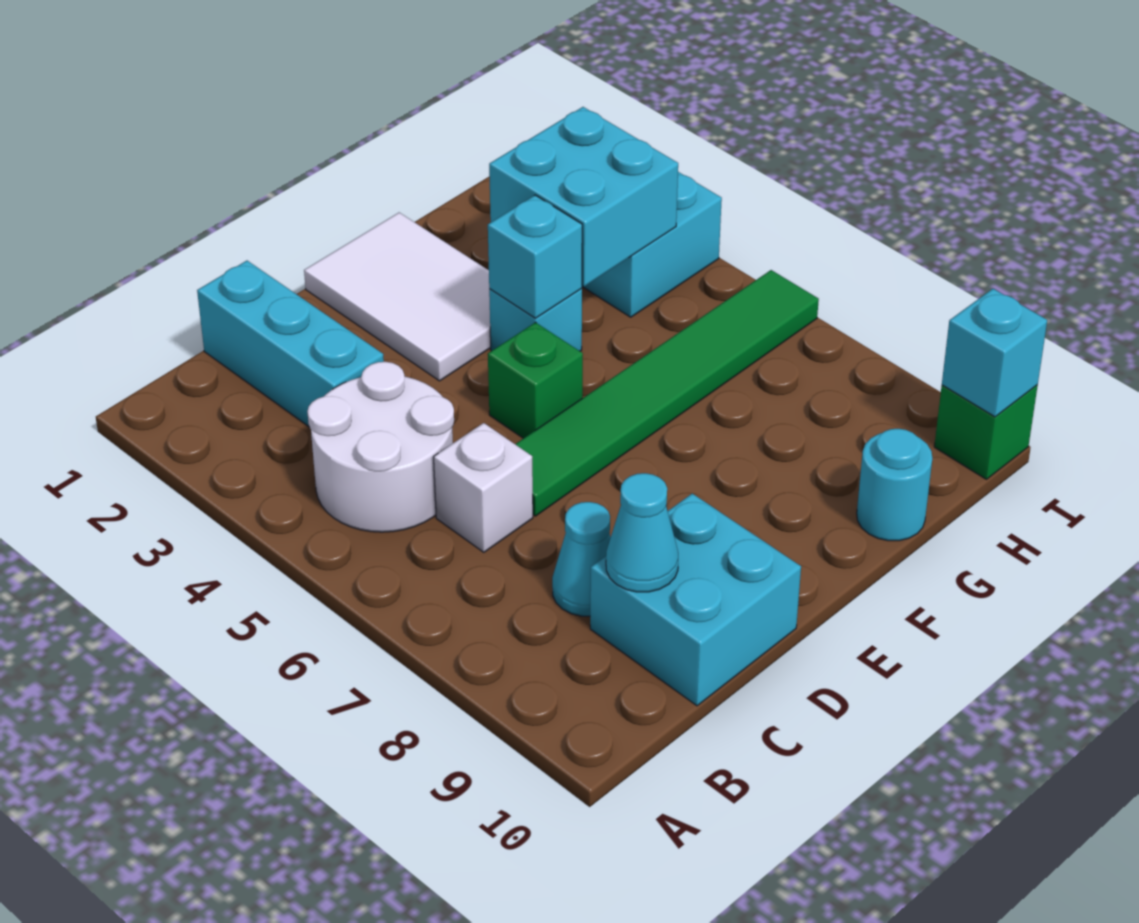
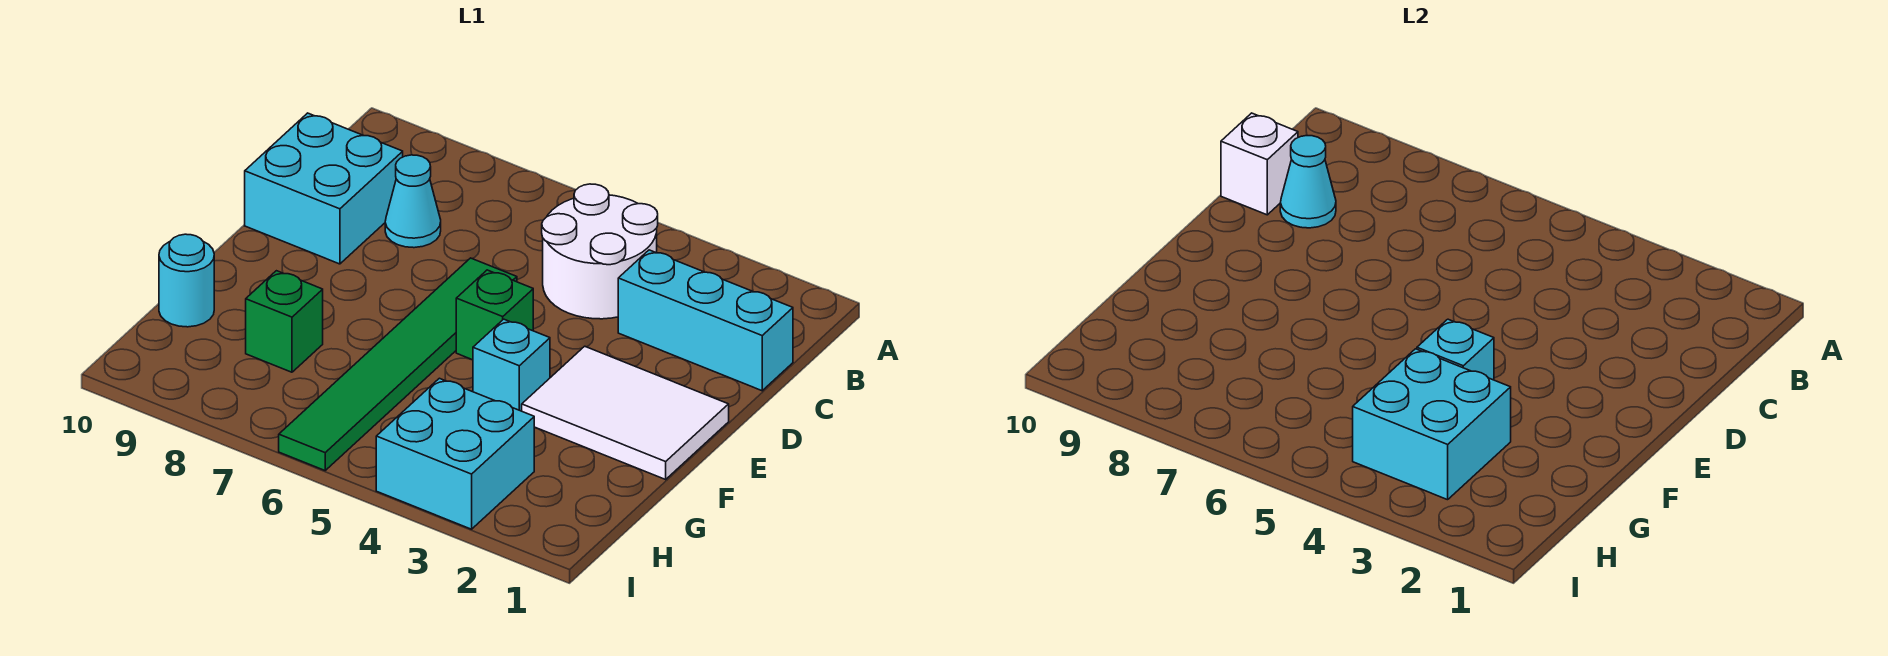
white 1x1 brick [434,423,533,552] -> white 1x1 brick moved to [1221,113,1298,215]
green 1x1 brick [934,385,1038,479] -> green 1x1 brick moved to [246,271,323,372]
cyan 1x1 brick [942,289,1047,417] -> none

